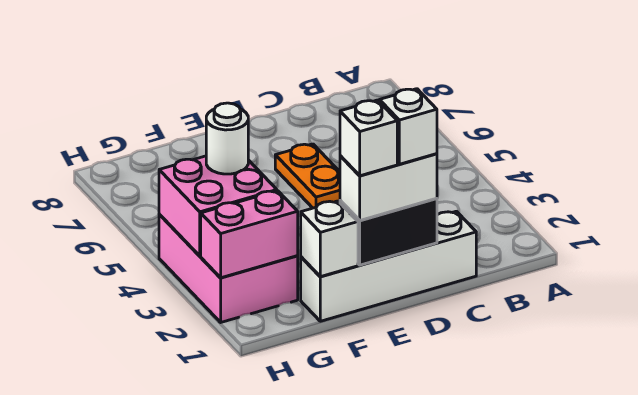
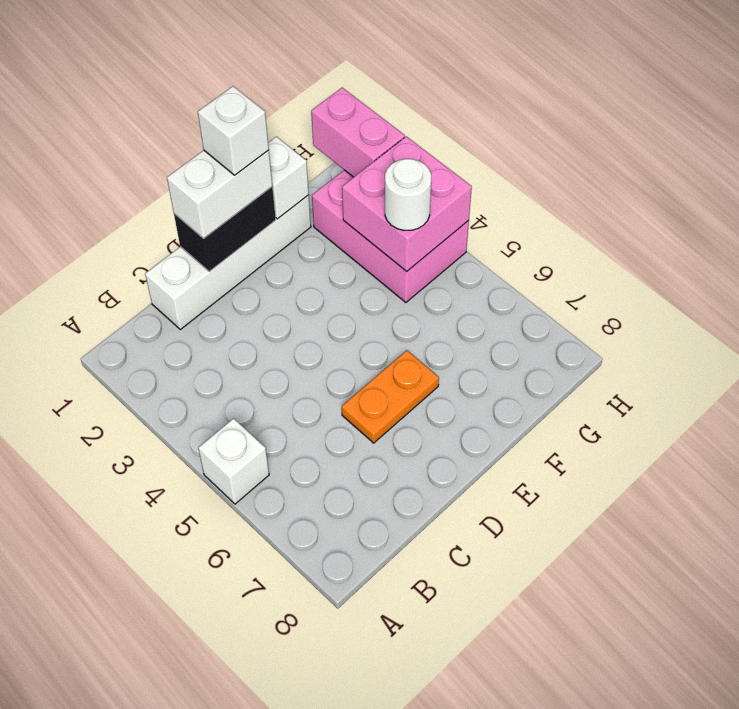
white 1x1 brick [379,89,437,164] -> white 1x1 brick moved to [198,418,269,504]
orange 1x2 plate [275,144,340,208] -> orange 1x2 plate turned to [342,350,439,443]
pink 1x2 brick [201,191,298,278] -> pink 1x2 brick turned to [311,88,405,177]

